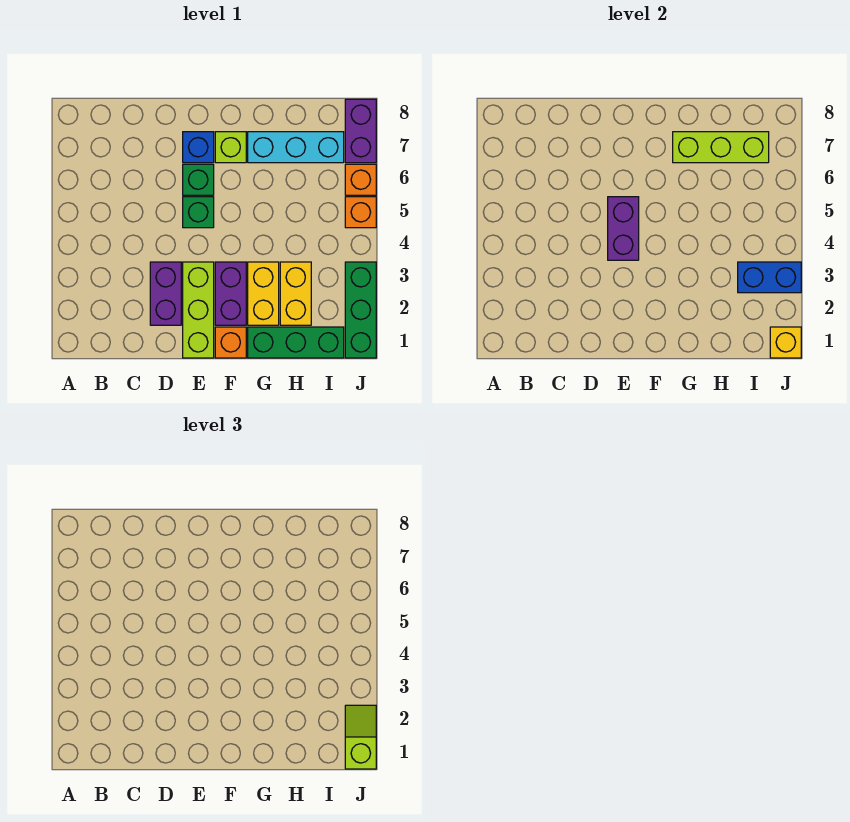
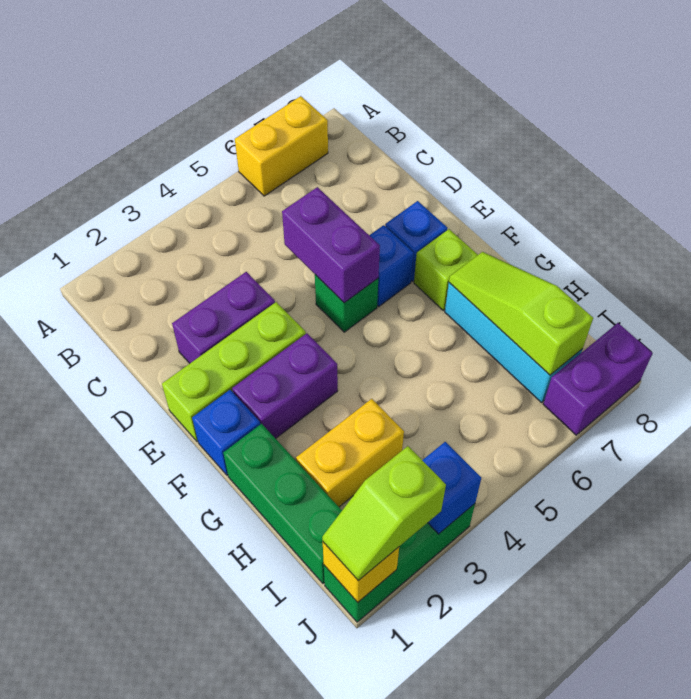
purple 1x2 brick [608,197,639,260] -> purple 1x2 brick turned to [282,187,380,303]
green 1x1 brick [183,164,214,195] -> blue 1x1 brick [369,225,413,306]
orange 1x1 brick [215,327,246,358] -> blue 1x1 brick [192,390,260,475]
yellow 1x2 brick [248,262,279,325] -> yellow 1x2 brick moved to [235,96,328,196]
lime 1x3 brick [673,132,769,163] -> lime 1x3 slope [449,252,593,375]
blue 1x2 brick [738,262,801,293] -> blue 1x1 brick [422,442,481,534]
lime 1x2 slope [345,705,376,769] -> lime 1x2 slope turned to [322,446,446,581]
orange 1x1 brick [345,197,376,228] -> none
orange 1x1 brick [345,164,376,195] -> none

